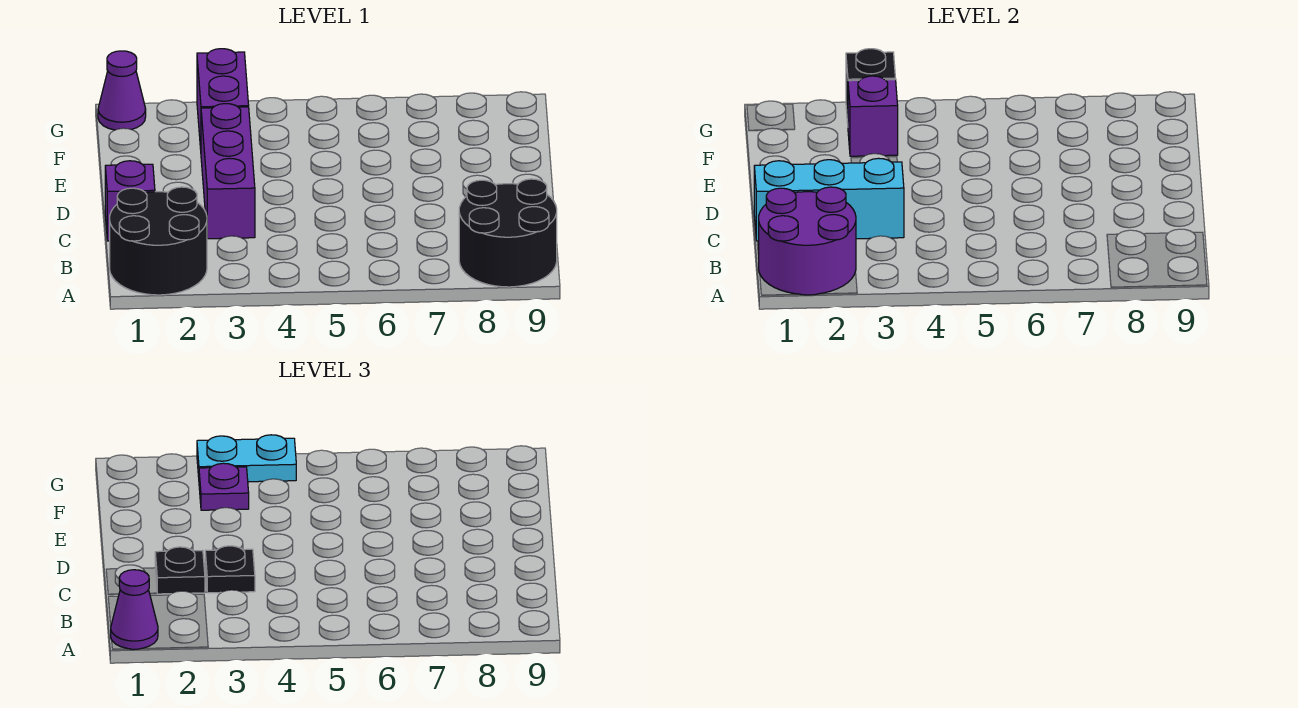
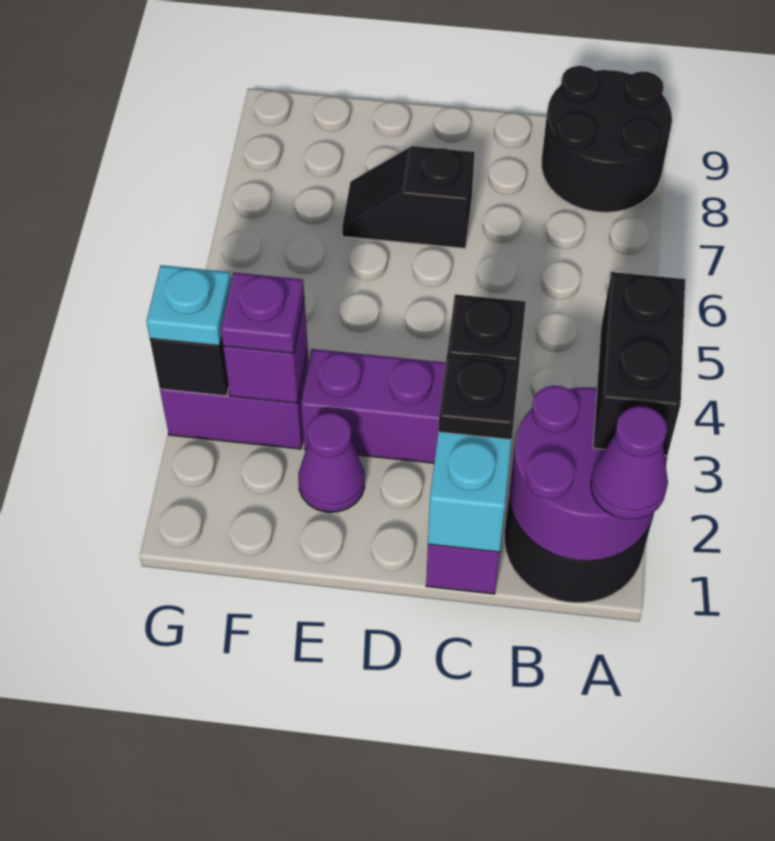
none -> black 1x2 brick [593,272,685,456]
none -> black 1x2 slope [342,146,475,248]
purple 1x1 cone [98,51,146,130] -> purple 1x1 cone moved to [298,413,365,512]
cyan 1x2 plate [197,435,296,482] -> cyan 1x1 plate [146,265,231,346]

